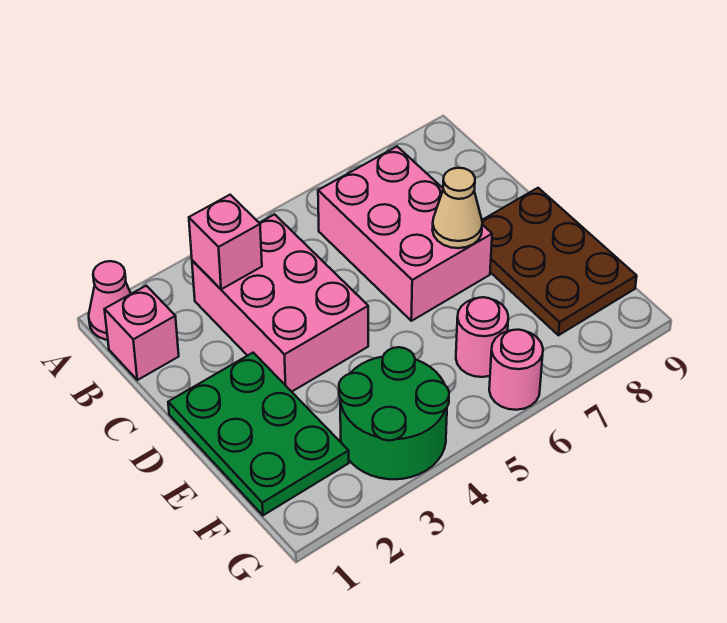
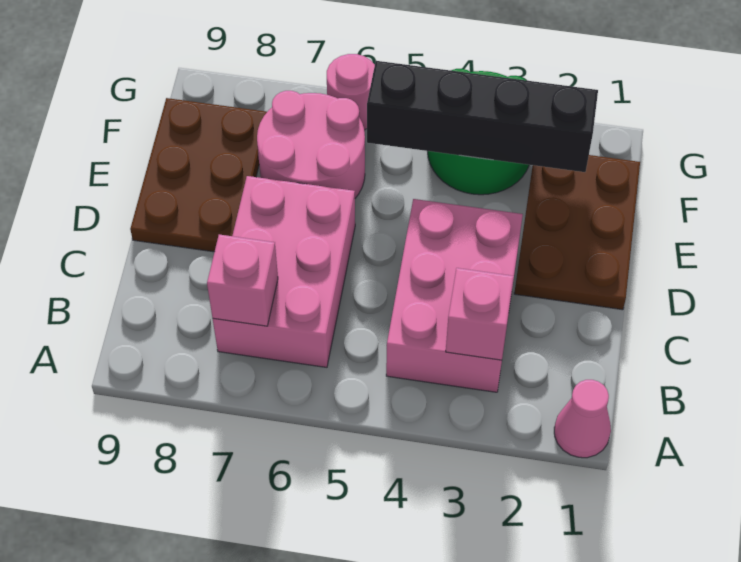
pink 1x1 brick [105,286,179,380] -> pink 1x1 brick moved to [207,235,278,326]
green 2x3 plate [168,353,349,515] -> brown 2x3 plate [514,155,640,310]
tan 1x1 cone [432,168,482,248] -> none
none -> black 1x4 brick [367,61,598,172]
pink 1x1 round brick [456,297,508,377] -> pink 2x2 round brick [257,91,365,198]

